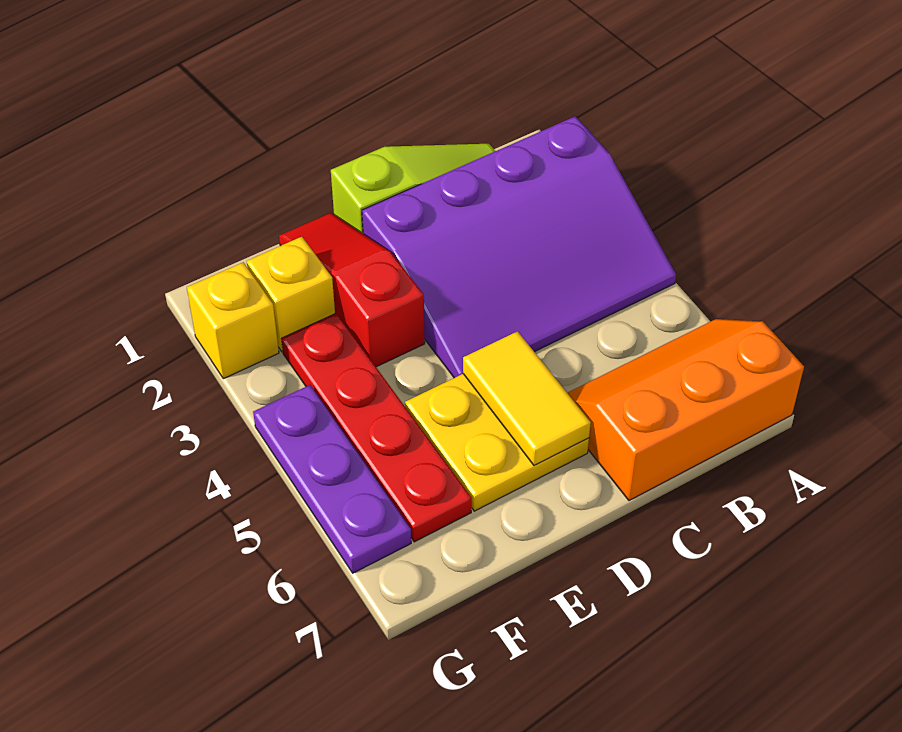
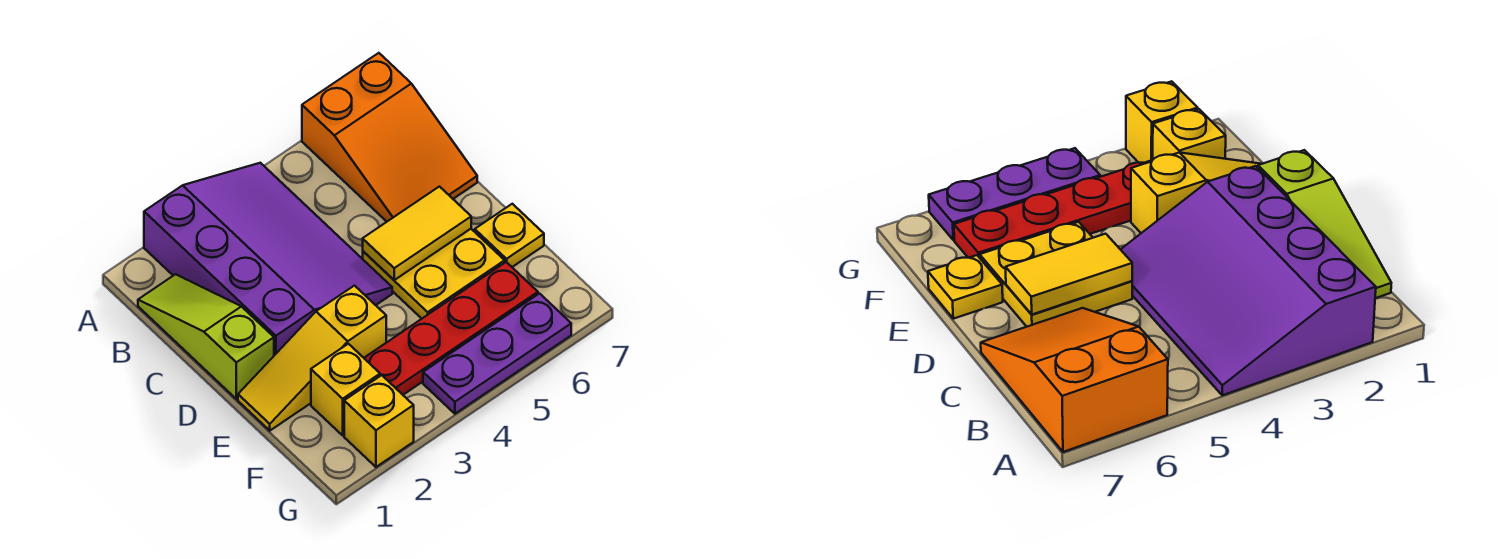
orange 2x3 slope [568,319,804,501] -> orange 2x3 slope turned to [302,53,477,222]
red 1x3 slope [279,213,425,367] -> yellow 1x3 slope [238,286,386,431]
none -> yellow 1x1 plate [475,204,544,267]

